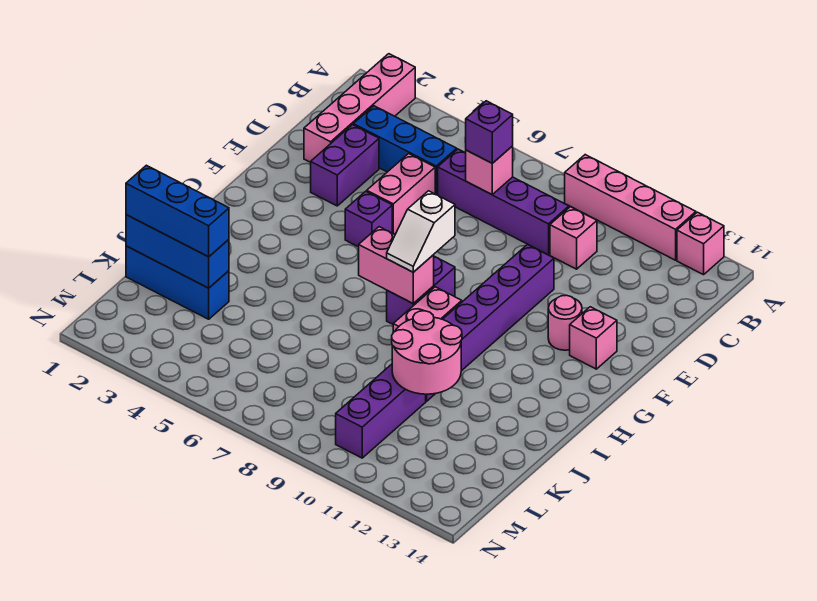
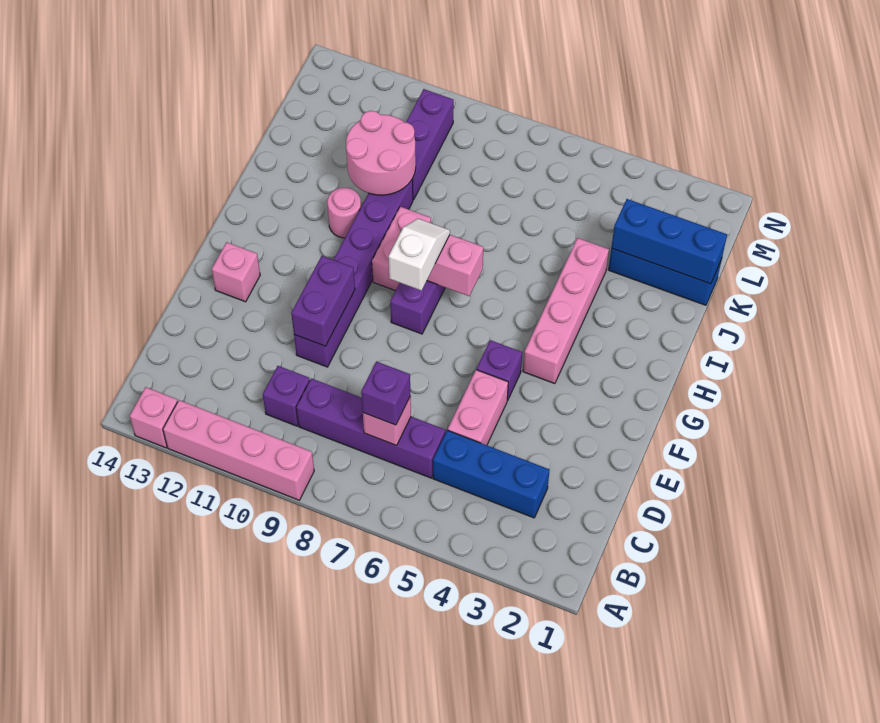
pink 1x4 brick [304,54,415,162] -> pink 1x4 brick moved to [523,238,609,384]
pink 1x1 brick [550,207,597,269] -> purple 1x1 brick [263,366,310,426]
purple 1x2 brick [311,125,379,206] -> purple 1x2 brick moved to [291,256,355,346]
pink 1x1 round brick [548,295,582,350] -> pink 1x1 round brick moved to [327,188,361,238]
blue 1x3 brick [126,165,229,257] -> none

